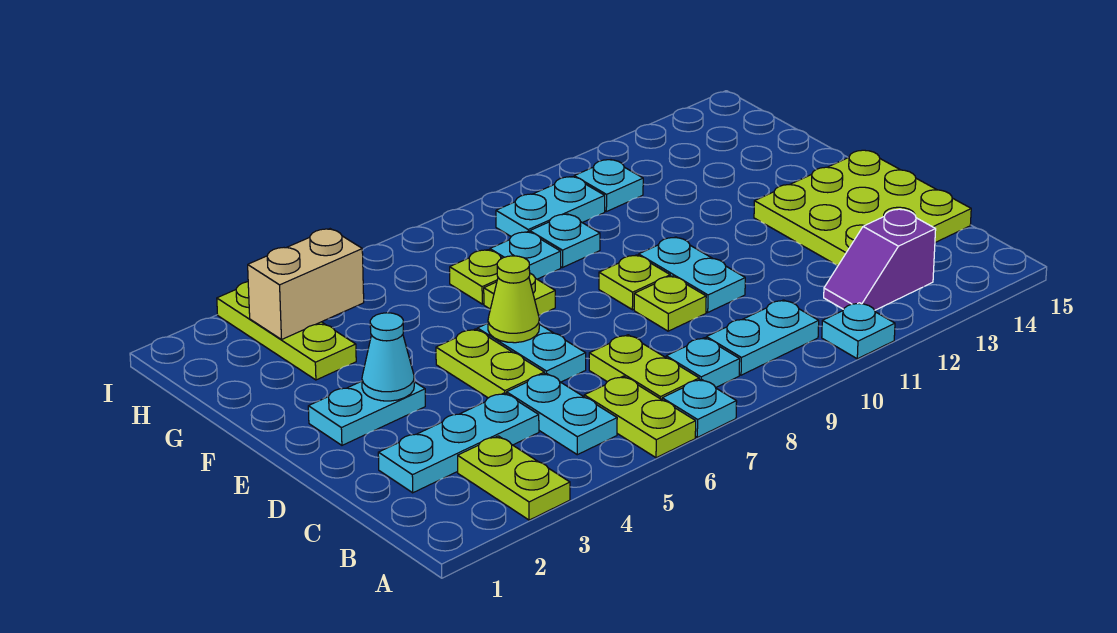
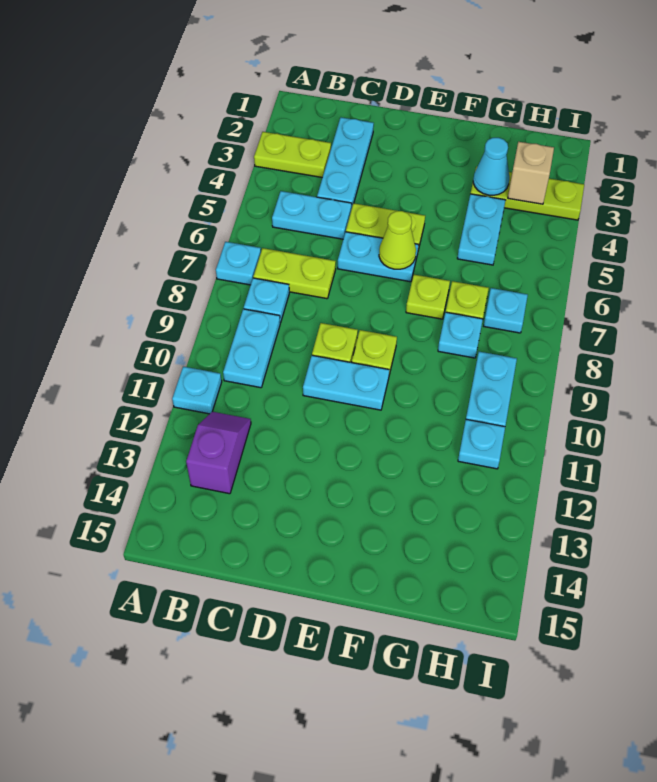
lime 1x2 plate [584,376,696,458] -> none
lime 3x3 plate [754,150,971,266] -> none
cyan 1x2 plate [308,381,425,445] -> cyan 1x2 plate moved to [457,194,505,265]
cyan 1x1 cone [362,313,414,401] -> cyan 1x1 cone moved to [473,138,509,195]
cyan 1x1 plate [530,214,600,267] -> cyan 1x1 plate moved to [484,288,528,333]
tan 1x2 brick [248,229,364,339] -> tan 1x1 brick [508,142,554,204]

